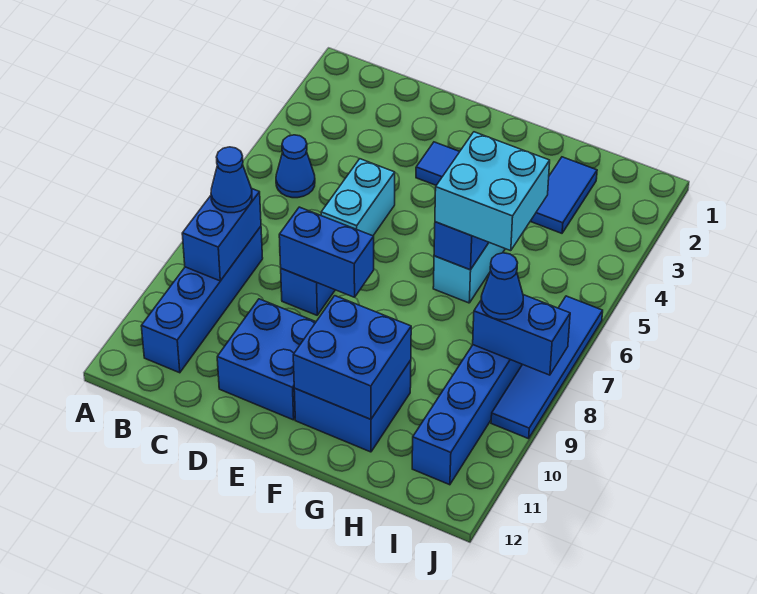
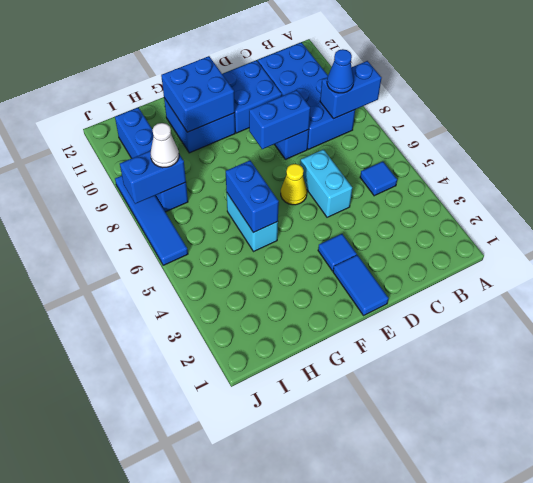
blue 1x1 cone [276,135,315,198] -> blue 1x1 tile [360,161,397,196]
blue 1x4 brick [141,227,263,373] -> blue 2x4 brick [257,42,355,149]
blue 1x2 brick [182,189,261,281] -> blue 1x2 brick turned to [320,61,381,119]
none -> yellow 1x1 cone [281,164,307,205]
cyan 2x2 brick [435,132,550,251] -> none
blue 1x2 tile [530,157,597,233] -> blue 1x2 tile moved to [333,255,389,315]
blue 1x1 cone [481,253,523,320] -> white 1x1 cone [151,123,179,168]

